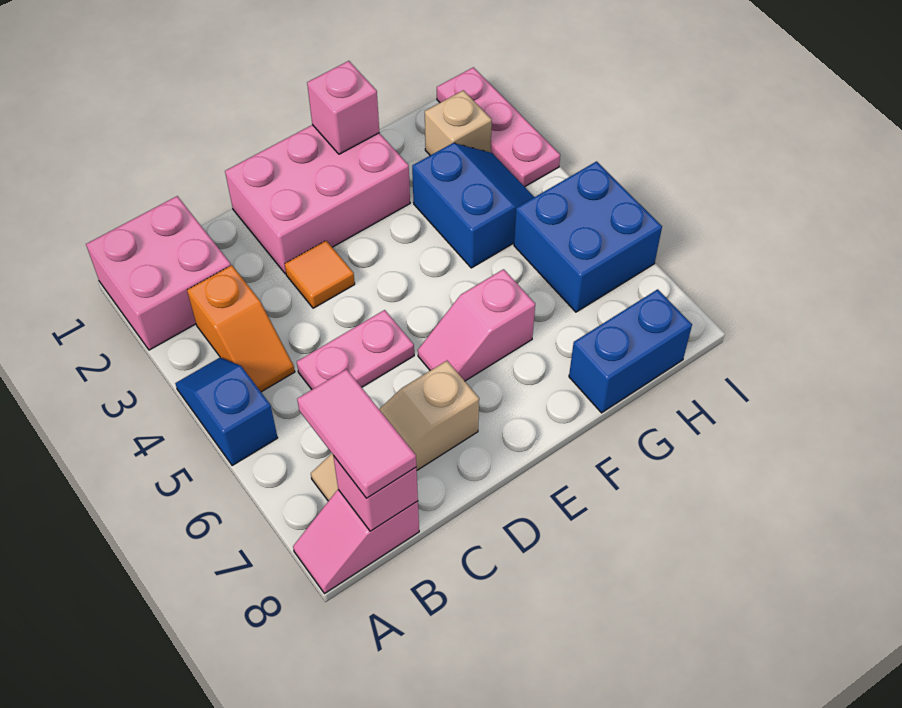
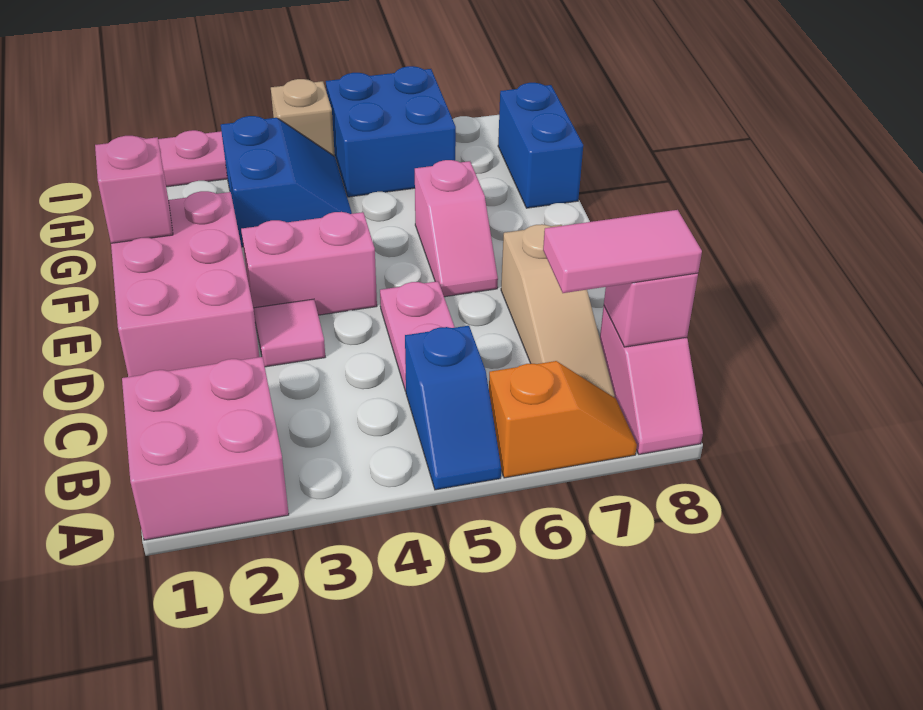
blue 1x2 slope [175,357,278,466] -> blue 1x2 slope turned to [405,326,501,490]
orange 1x2 slope [187,265,295,392] -> orange 1x2 slope moved to [489,361,637,478]
orange 1x1 tile [285,241,355,308] -> pink 1x1 tile [254,299,325,367]
none -> pink 1x2 brick [241,212,377,317]
blue 2x2 slope [412,143,534,268] -> blue 2x2 slope turned to [221,116,352,247]
tan 1x1 brick [425,90,492,155] -> tan 1x1 brick moved to [271,79,335,156]

